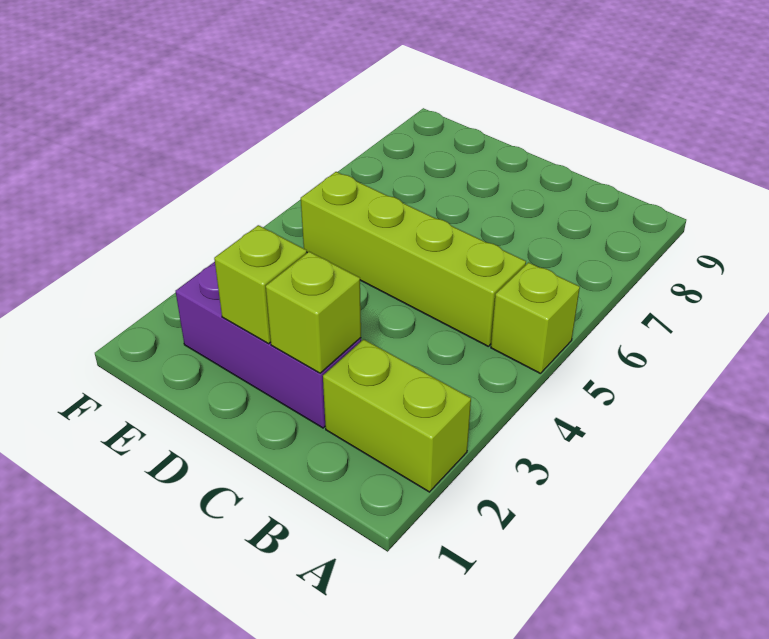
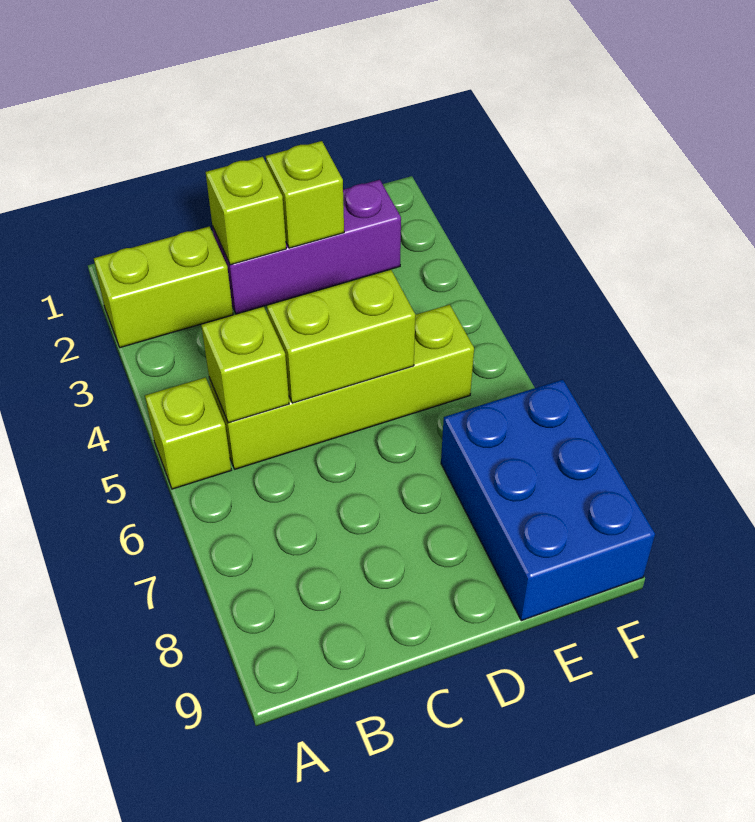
none -> lime 1x1 brick [201,306,289,423]
none -> lime 1x2 brick [267,270,415,403]
none -> blue 2x3 brick [441,379,655,621]

